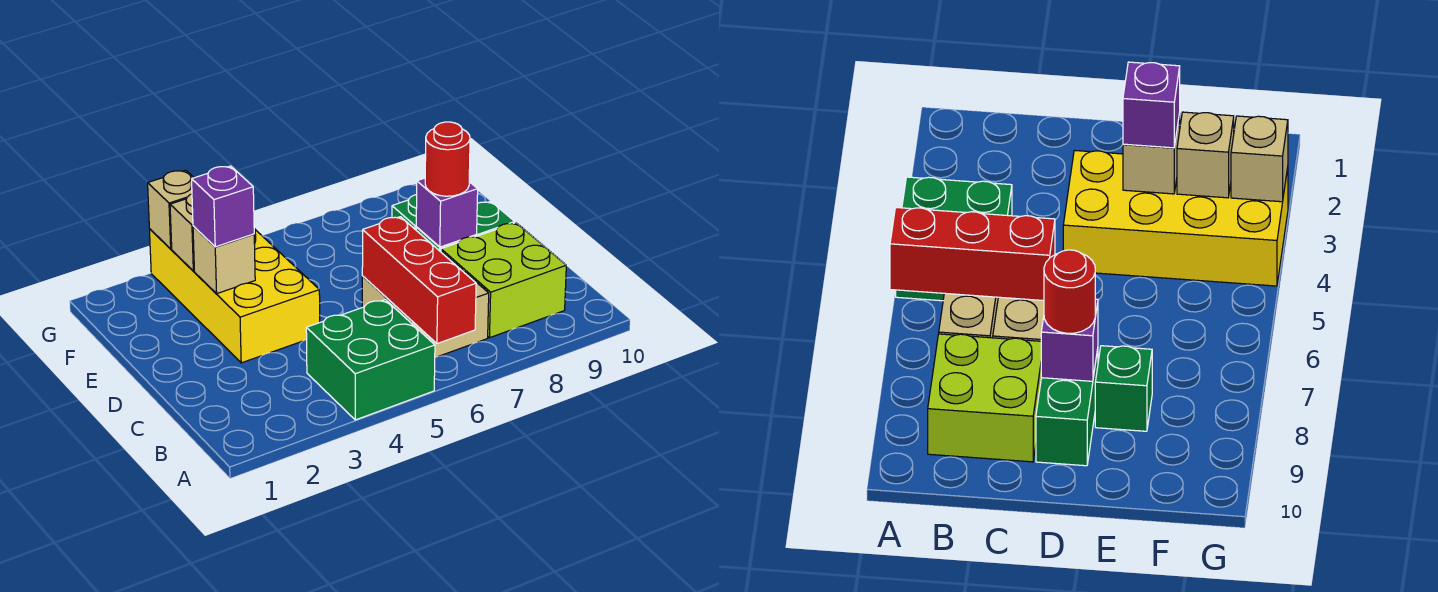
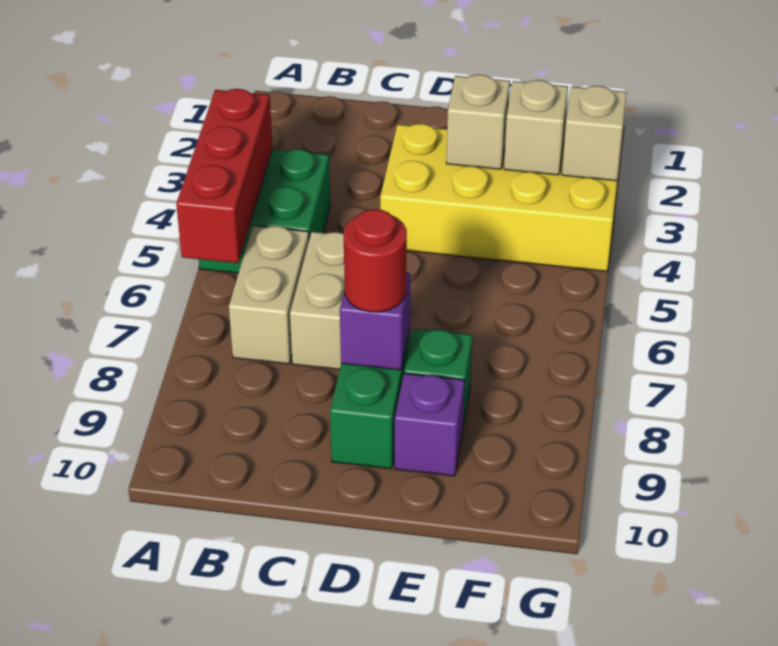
red 1x3 brick [362,217,476,344] -> red 1x3 brick turned to [176,89,273,263]
lime 2x2 brick [441,223,566,338] -> none
purple 1x1 brick [192,166,254,247] -> purple 1x1 brick moved to [395,373,465,476]

